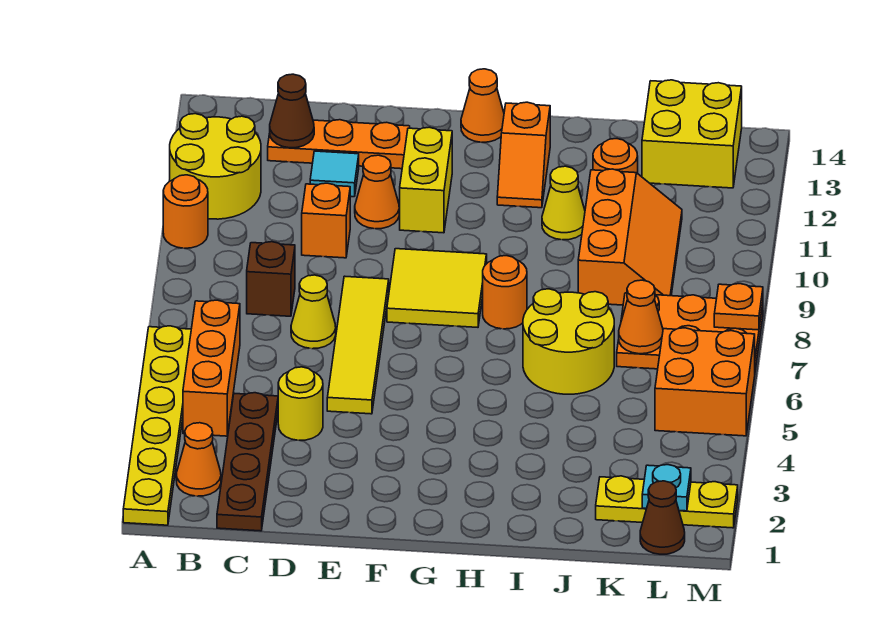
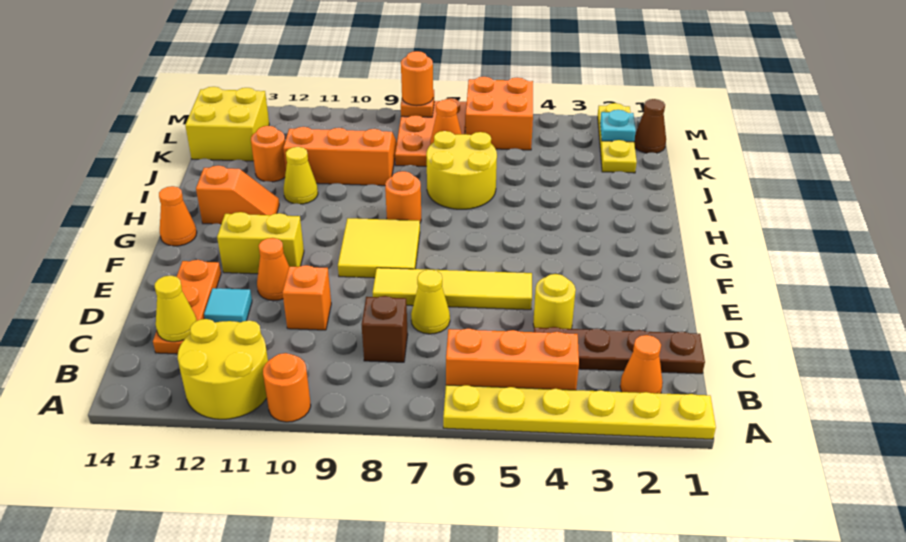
brown 1x1 cone [270,74,314,148] -> yellow 1x1 cone [155,275,197,342]
none -> orange 1x1 round brick [401,51,433,106]

